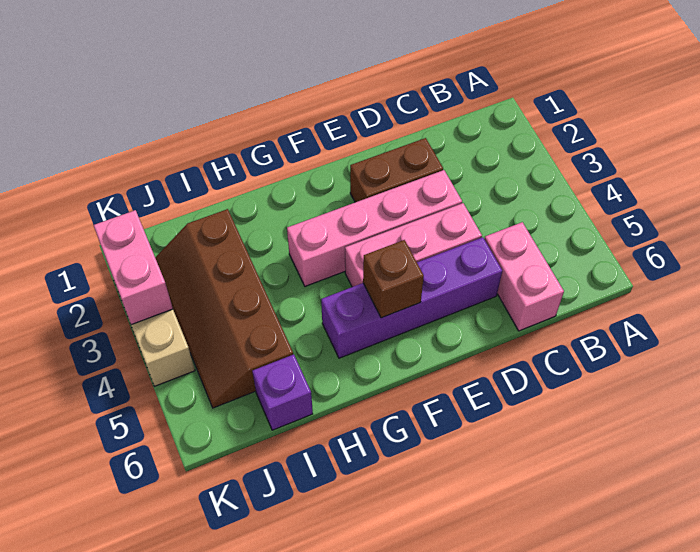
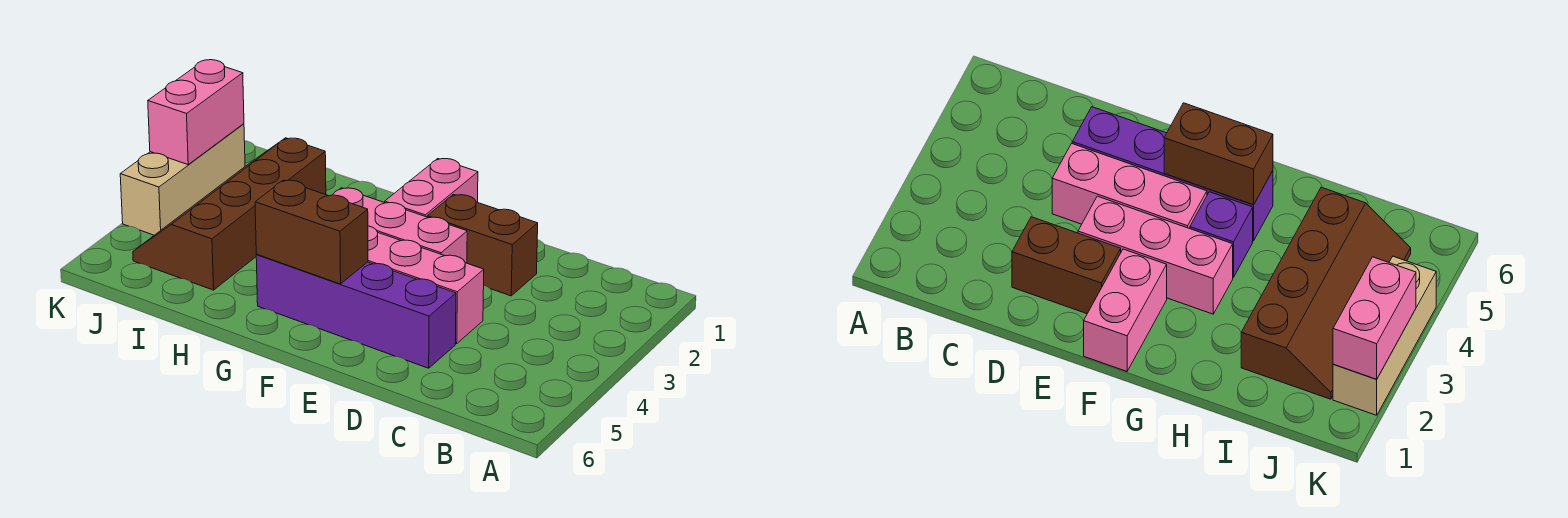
pink 1x2 brick [484,222,564,331] -> pink 1x2 brick moved to [385,159,478,217]
pink 1x4 brick [287,170,462,286] -> pink 1x3 brick [333,188,467,263]
brown 1x1 brick [363,240,424,318] -> brown 1x2 brick [255,180,368,284]
purple 1x1 brick [252,354,313,430] -> purple 1x1 brick moved to [1190,192,1253,278]

